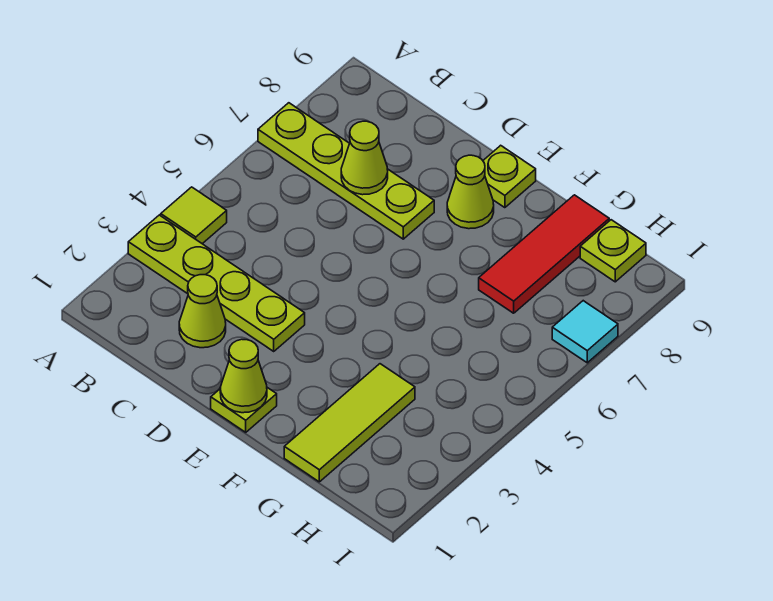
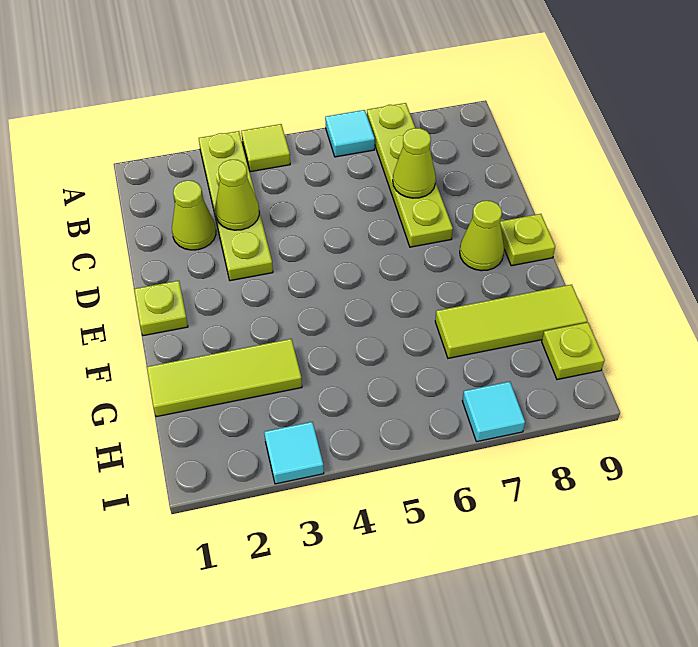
none -> cyan 1x1 tile [325,110,375,157]
lime 1x1 cone [220,339,267,413] -> lime 1x1 cone moved to [215,160,259,230]
red 1x3 tile [479,195,609,313] -> lime 1x3 tile [435,285,587,358]
none -> cyan 1x1 tile [264,422,324,484]

